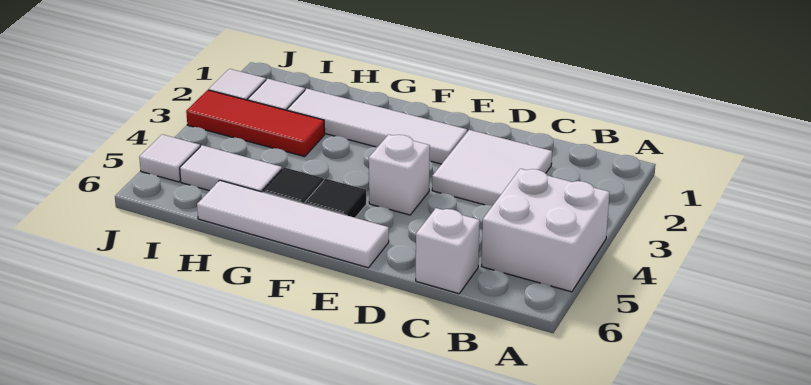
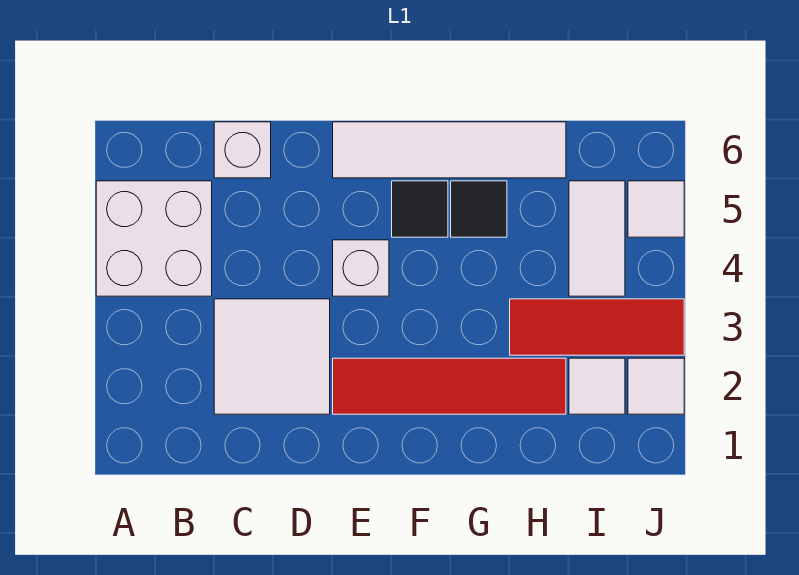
white 1x4 tile [287,89,467,164] -> red 1x4 tile [333,358,566,414]
white 1x2 tile [180,145,282,192] -> white 1x2 tile turned to [569,181,625,296]

